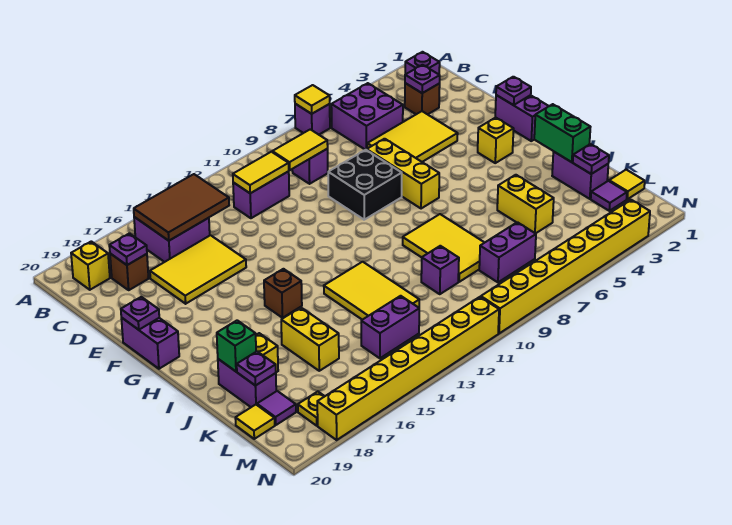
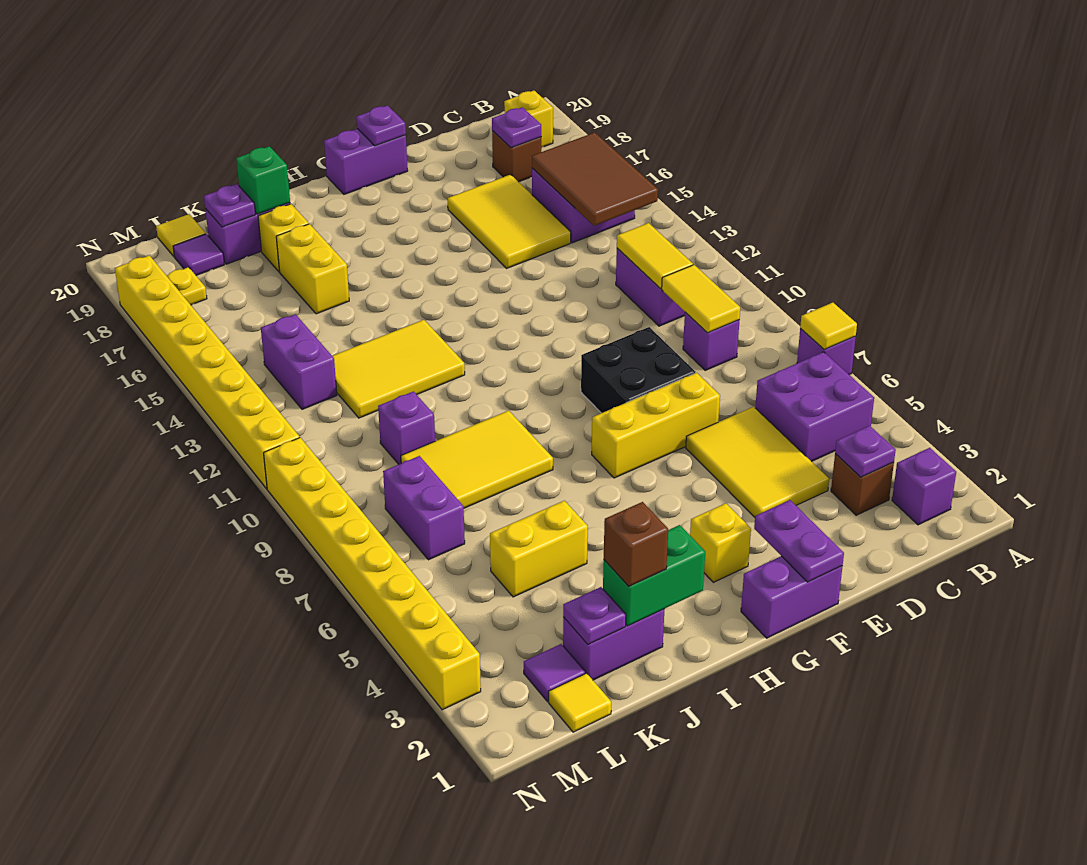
purple 1x1 plate [496,77,531,105] -> purple 1x2 plate [754,500,844,582]
brown 1x1 brick [264,269,302,318] -> brown 1x1 brick moved to [604,502,668,586]
yellow 1x2 brick [281,308,339,371] -> yellow 1x2 brick turned to [276,224,349,314]

